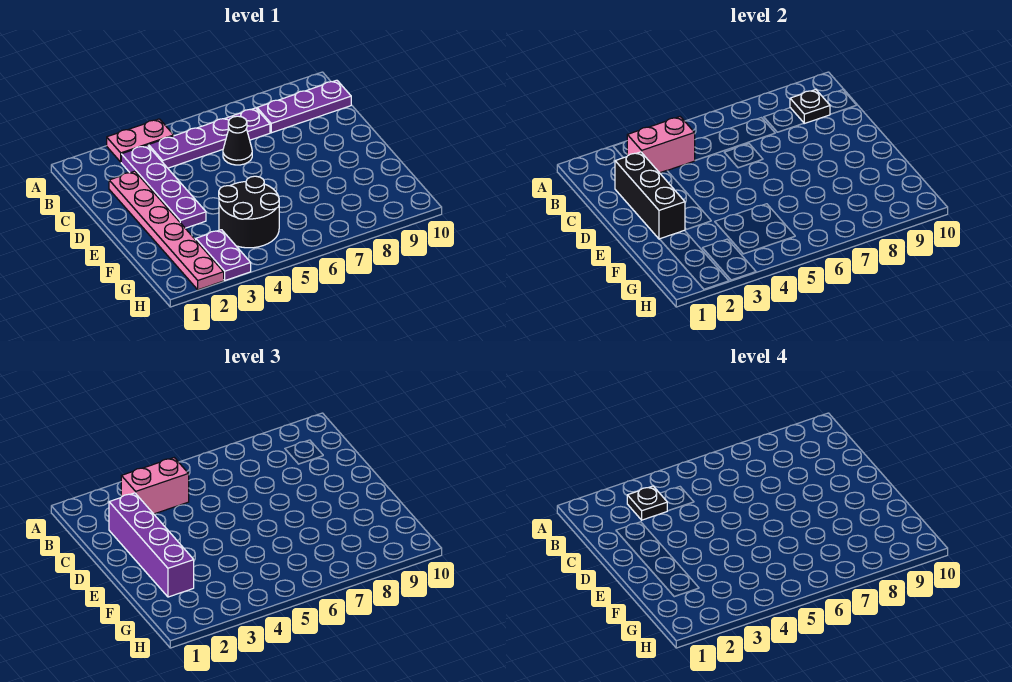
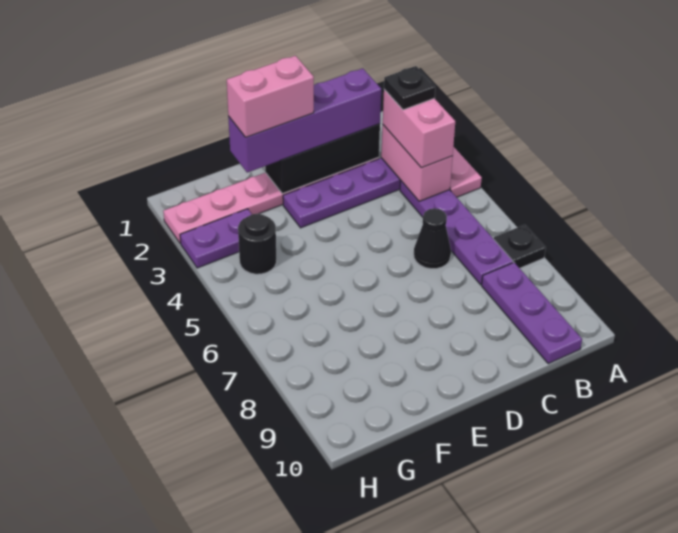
black 1x1 plate [790,90,830,123] -> black 1x1 plate moved to [494,225,546,268]
none -> pink 1x2 brick [227,56,314,137]
black 2x2 round brick [219,176,279,248] -> black 1x1 round brick [238,214,277,274]

